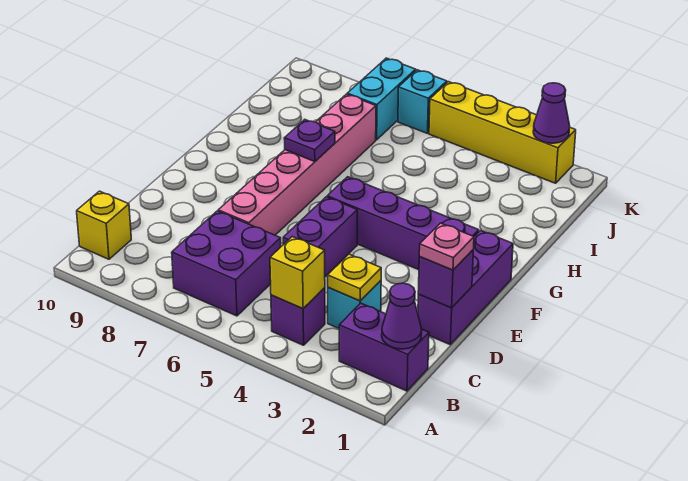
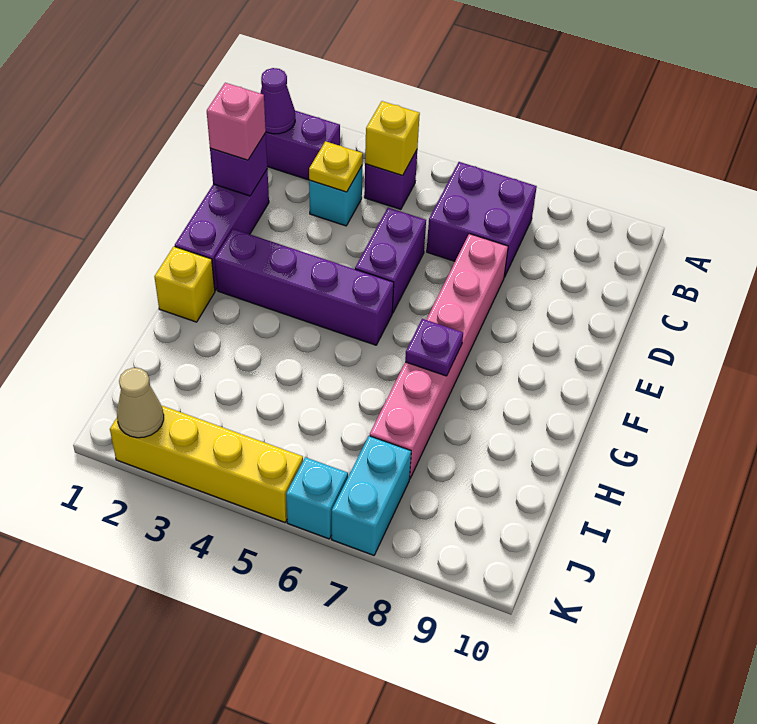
yellow 1x1 brick [77,191,131,259] -> yellow 1x1 brick moved to [155,246,215,322]
pink 1x1 plate [419,223,474,270] -> pink 1x1 brick [207,83,266,160]
purple 1x1 cone [533,83,570,143] -> tan 1x1 cone [117,368,164,438]

